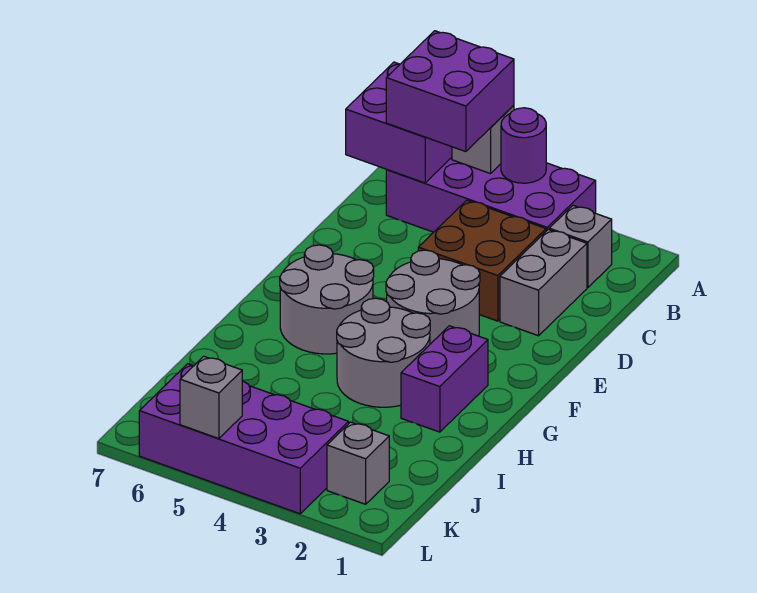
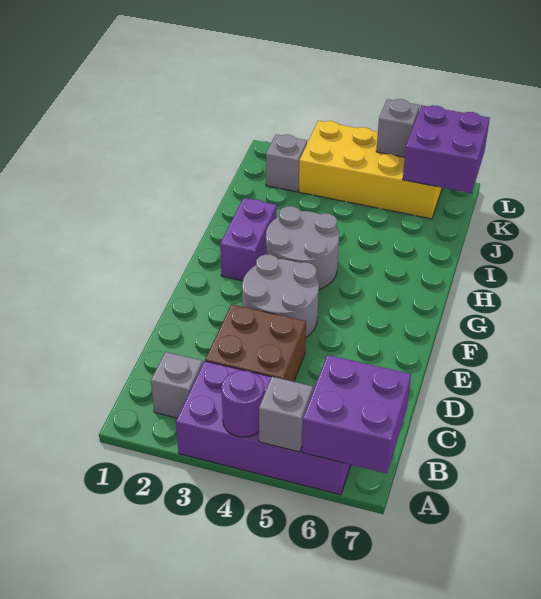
purple 2x2 brick [386,31,514,152] -> purple 2x2 brick moved to [403,105,490,193]
grey 1x2 brick [500,230,587,336] -> none
grey 2x2 round brick [280,245,374,354] -> none
purple 2x4 brick [139,364,349,514] -> yellow 2x4 brick [299,121,442,219]

